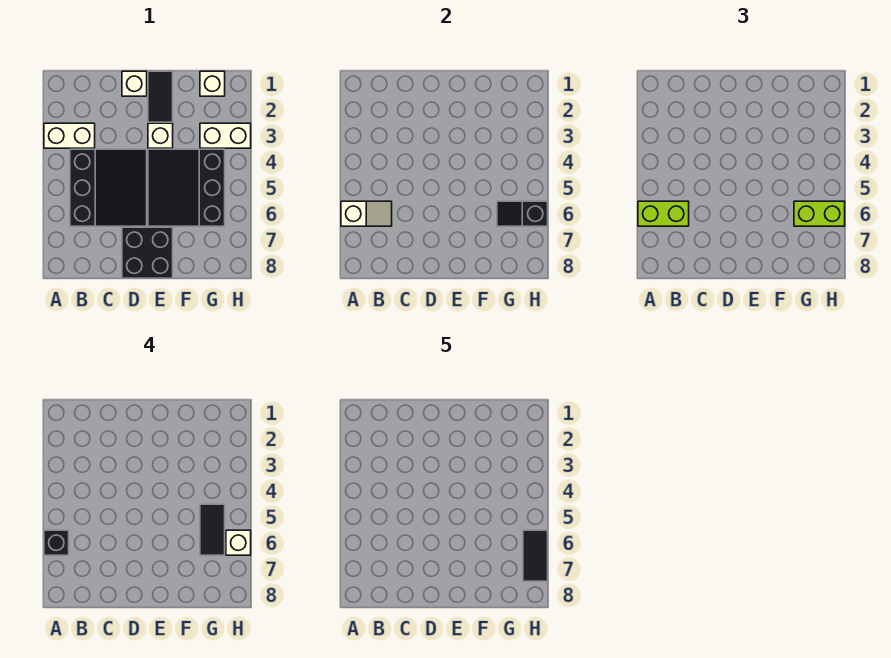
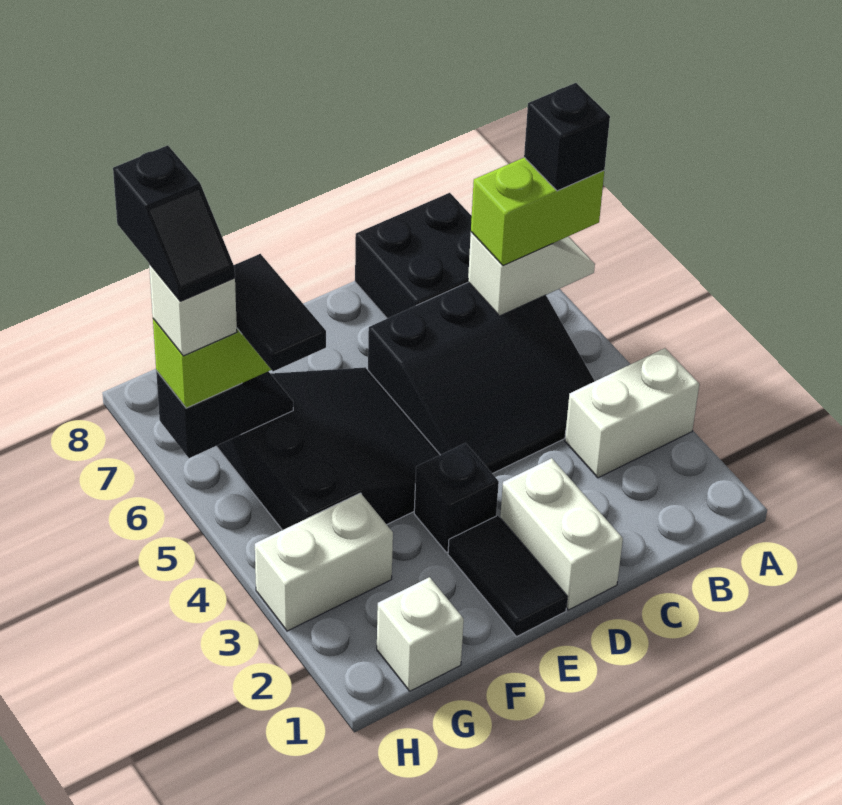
white 1x2 slope [341,201,392,226] -> white 1x2 slope turned to [468,232,595,316]
black 3x3 slope [70,149,147,226] -> black 3x3 slope turned to [368,282,595,474]
white 1x1 brick [122,71,147,96] -> white 1x2 brick [500,458,623,610]
black 2x2 brick [122,227,173,278] -> black 2x2 brick moved to [355,193,472,319]
white 1x1 brick [148,123,173,148] -> black 1x1 brick [414,443,499,552]
black 1x2 tile [523,530,548,581] -> black 1x2 slope [113,145,235,301]

